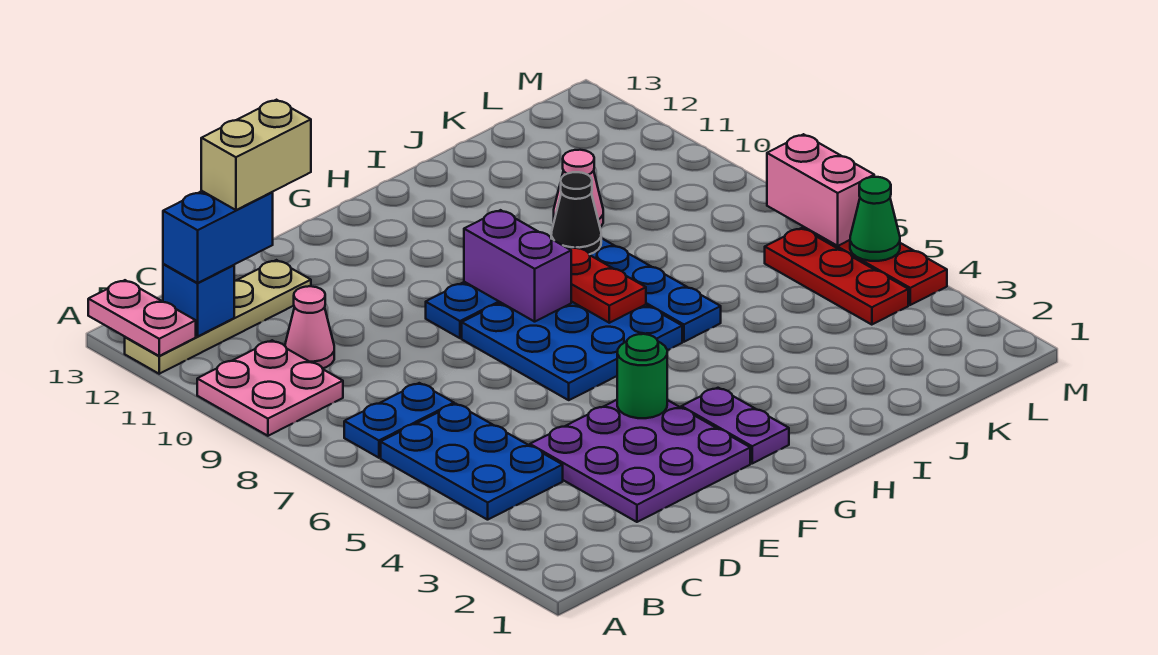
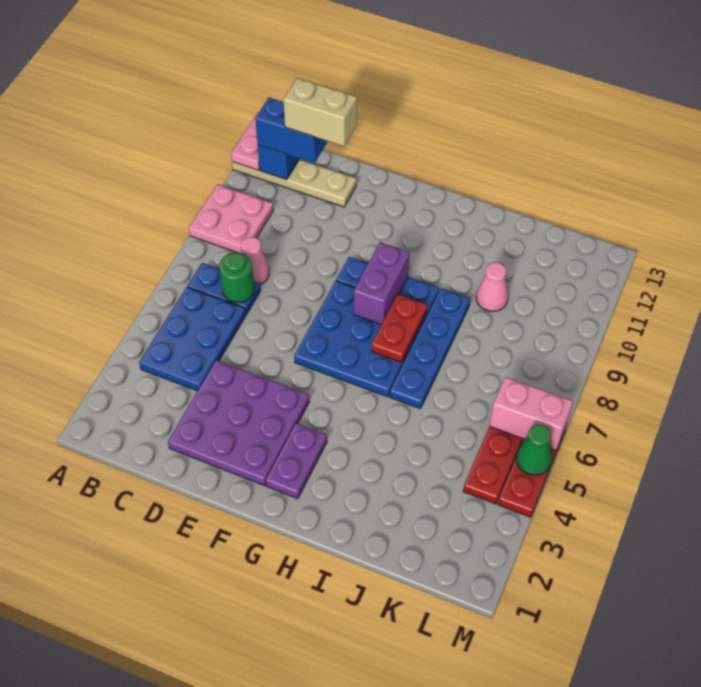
pink 1x1 cone [285,286,334,369] -> pink 1x1 cone moved to [241,237,269,284]
green 1x1 round brick [617,334,667,418] -> green 1x1 round brick moved to [219,252,254,302]
black 1x1 cone [551,172,601,254] -> none
pink 1x2 brick [767,134,874,246] -> pink 1x2 brick turned to [490,377,573,450]

